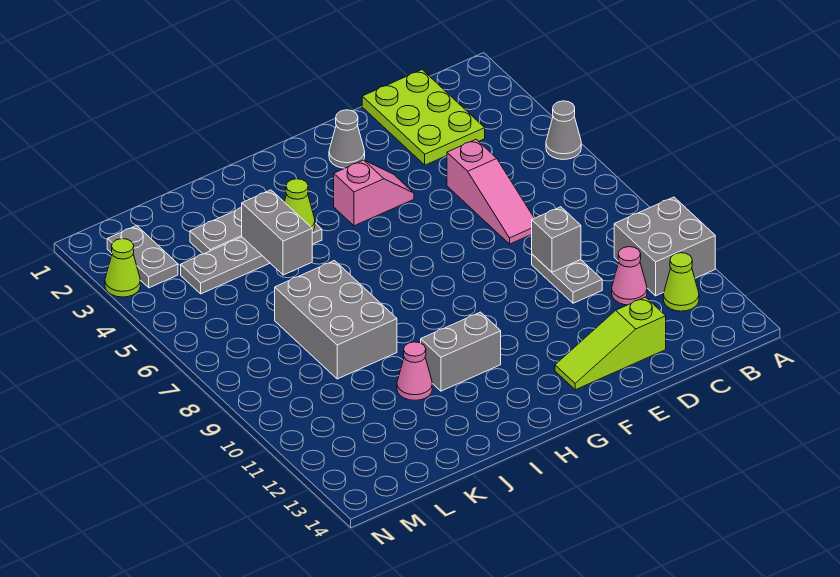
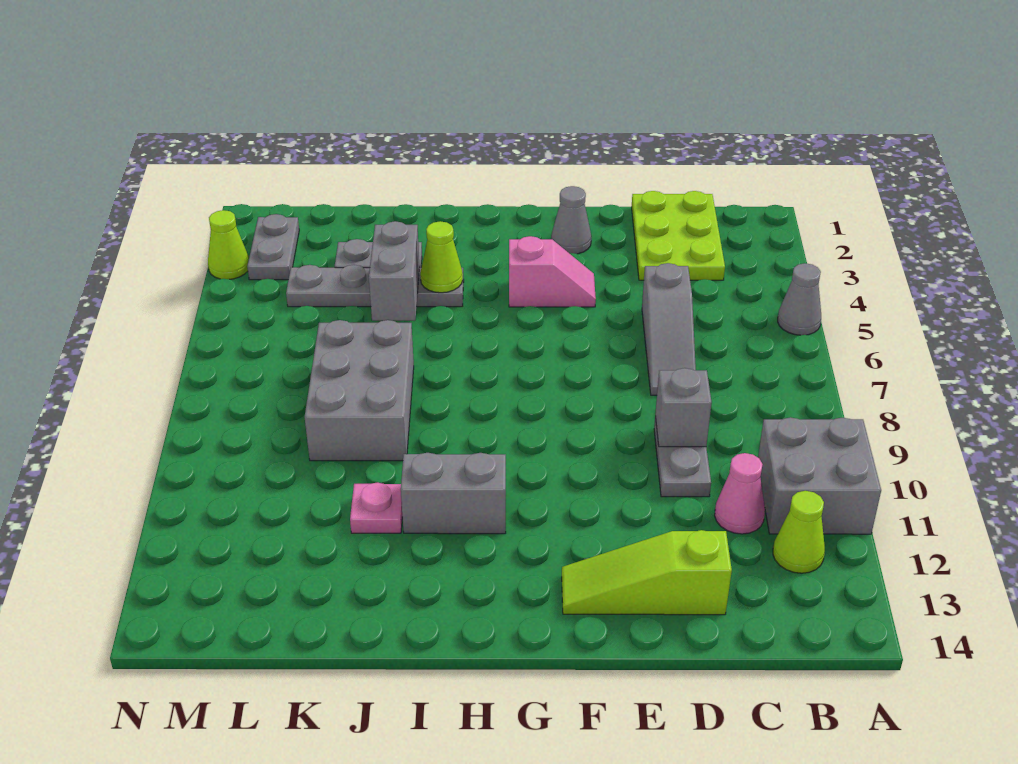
pink 1x3 slope [447,139,534,244] -> grey 1x3 slope [642,263,696,395]
pink 1x1 cone [397,342,432,400] -> pink 1x1 plate [350,483,402,533]

